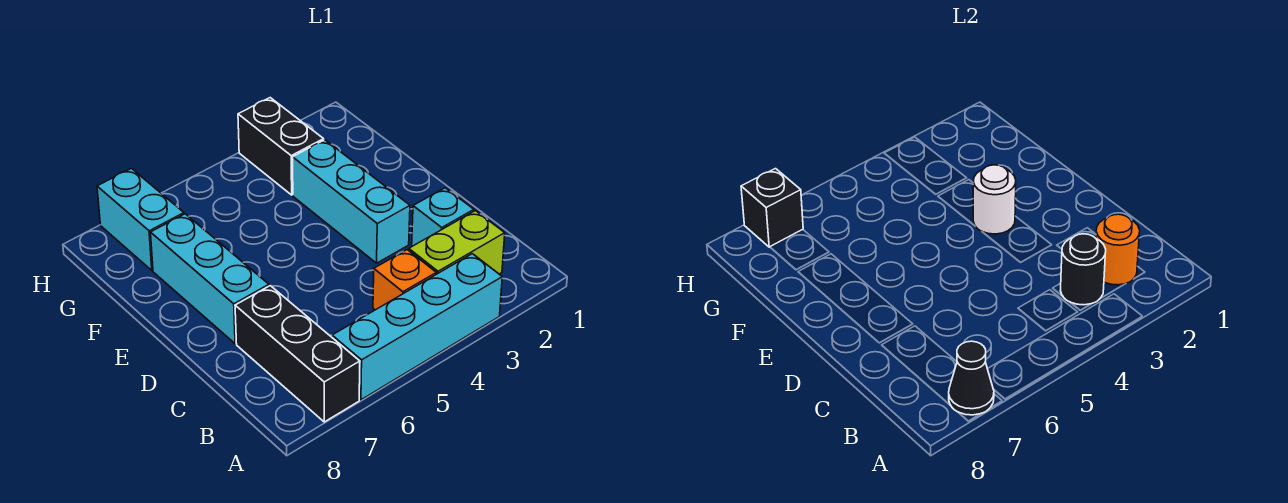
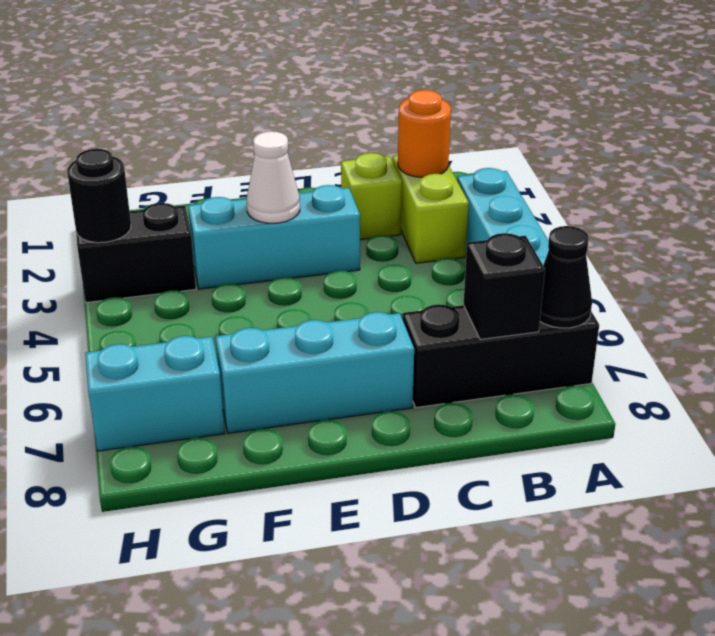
black 1x1 round brick [1060,234,1106,305] -> black 1x1 round brick moved to [67,149,131,243]
orange 1x1 brick [373,250,436,310] -> none
cyan 1x1 brick [412,188,474,246] -> lime 1x1 brick [341,153,402,240]
white 1x1 round brick [973,165,1016,234] -> white 1x1 cone [247,131,300,223]
black 1x1 brick [741,169,803,247] -> black 1x1 brick moved to [464,233,545,340]

